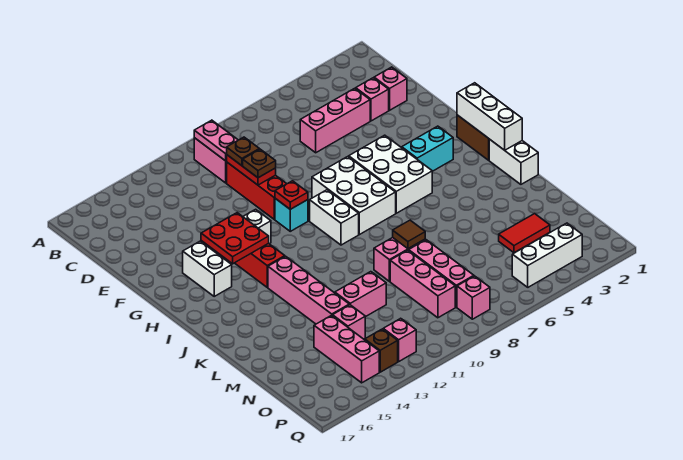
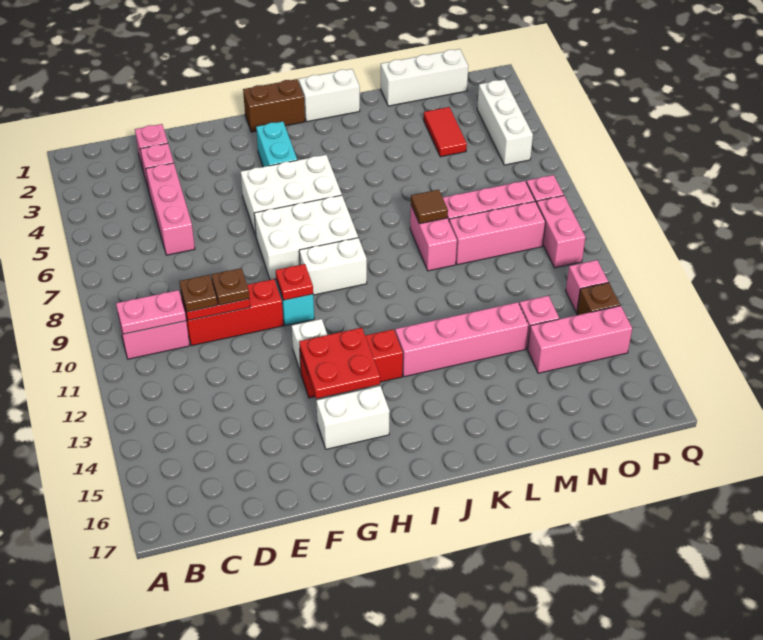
white 1x3 brick [457,83,522,150] -> white 1x3 brick moved to [381,49,468,106]
pink 1x2 brick [335,272,386,317] -> pink 1x2 brick moved to [537,196,585,268]

